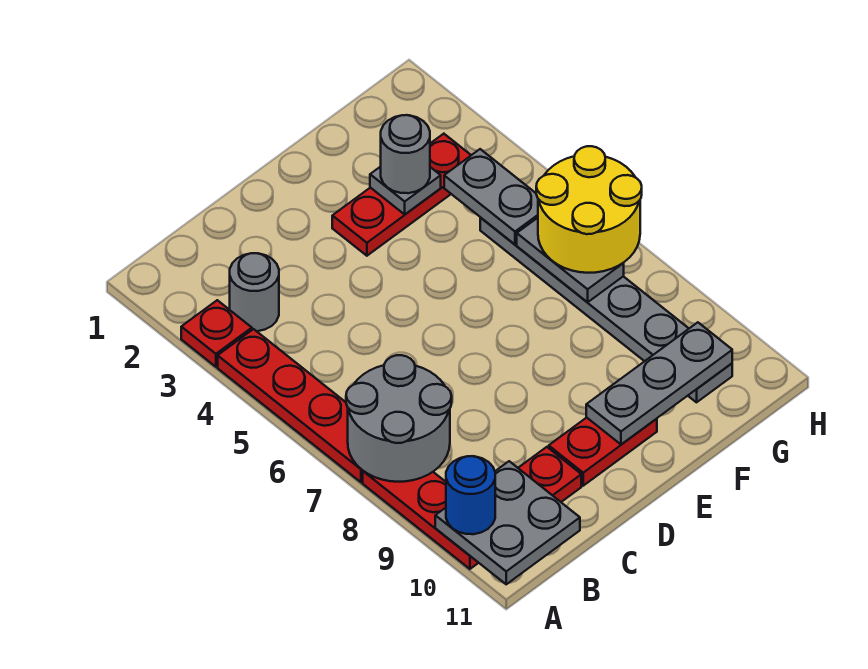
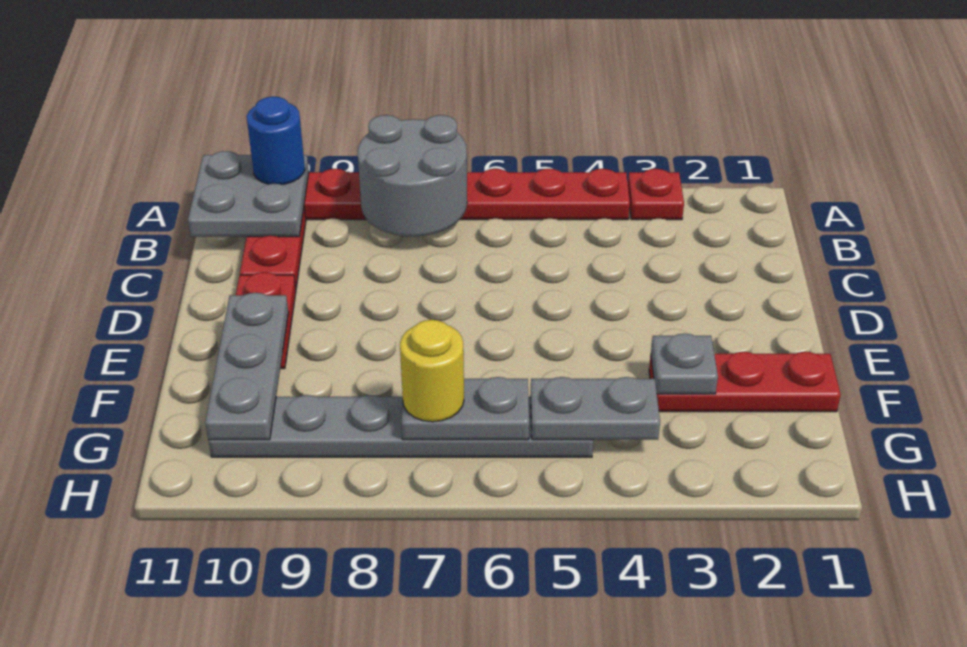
grey 1x1 round brick [230,253,279,331] -> none
red 1x3 plate [332,134,471,256] -> red 1x3 plate turned to [649,352,841,412]
grey 1x1 round brick [381,115,430,193] -> none
yellow 2x2 round brick [536,146,642,273] -> yellow 1x1 round brick [400,320,464,422]

